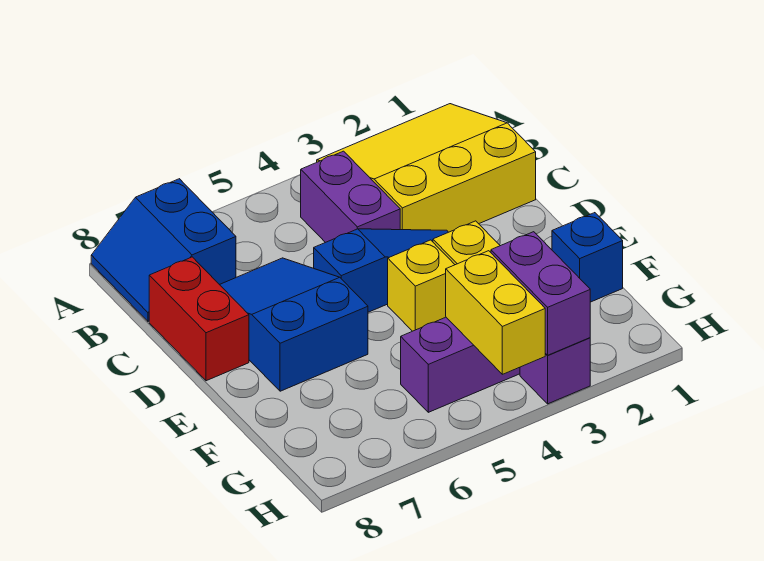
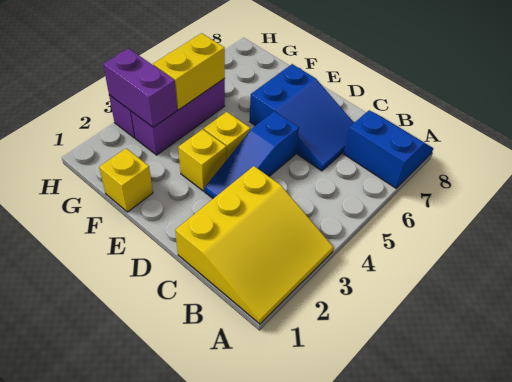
purple 1x2 brick [301,151,400,243] -> none
red 1x2 brick [149,257,249,381] -> none
blue 1x1 brick [552,213,623,302] -> yellow 1x1 brick [99,148,153,212]
yellow 1x2 brick [446,251,545,374] -> yellow 1x2 brick turned to [153,33,225,110]

